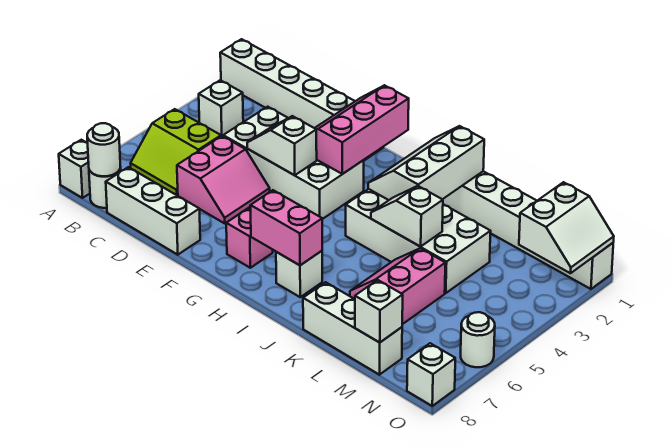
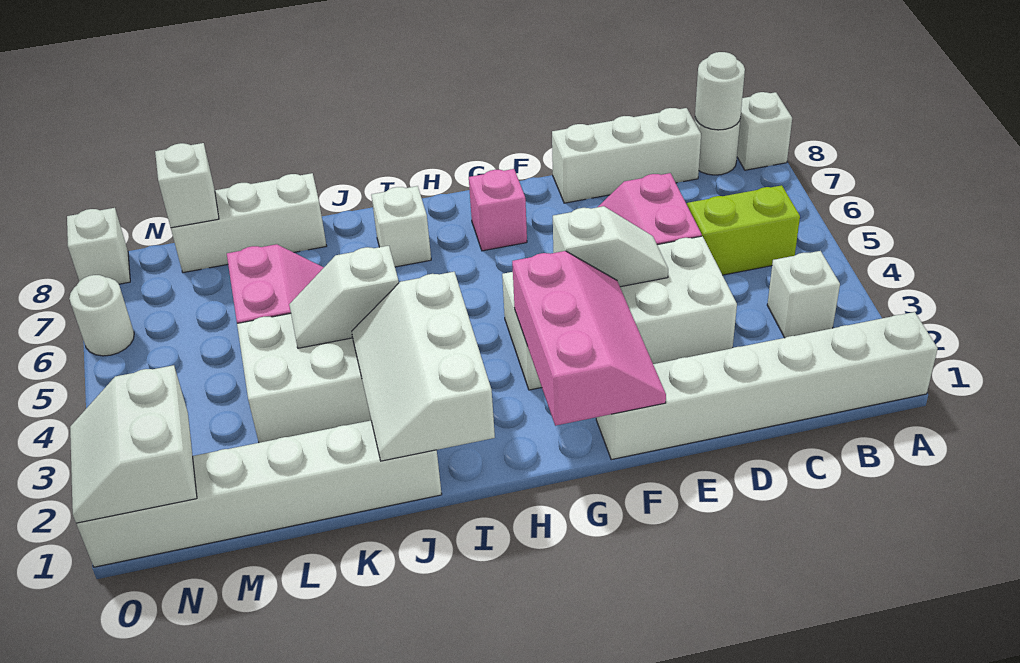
pink 1x2 brick [250,190,322,265] -> none
white 2x3 slope [368,126,484,200] -> white 2x3 slope turned to [352,272,495,461]
white 1x2 slope [371,186,443,247] -> white 1x2 slope turned to [289,246,399,348]

